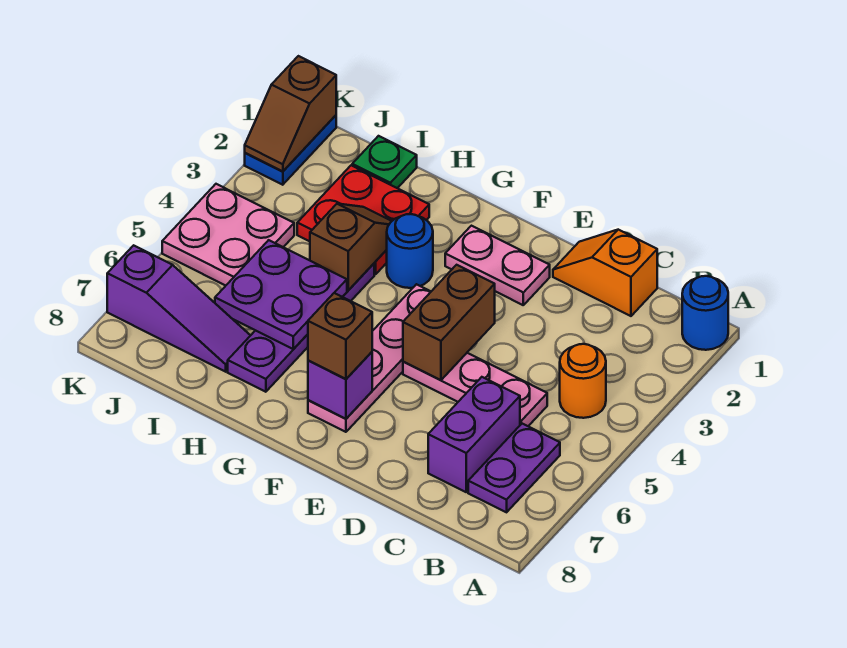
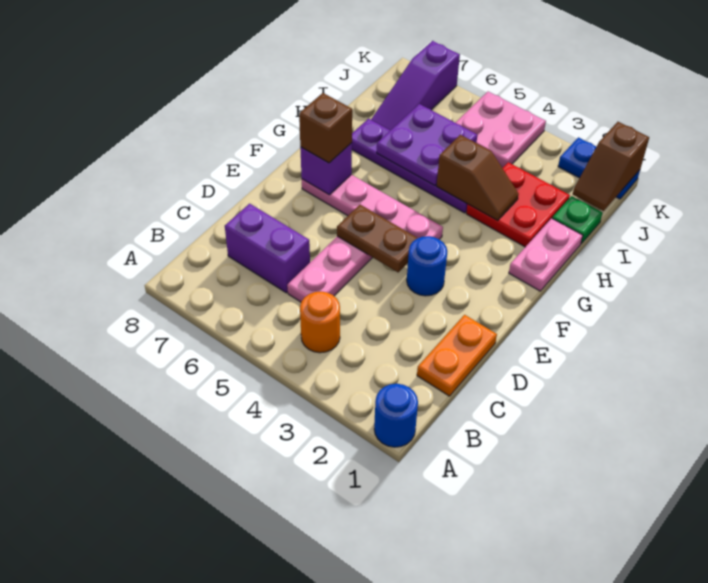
purple 1x2 plate [468,424,560,512] -> none
orange 1x2 slope [553,230,657,316] -> orange 1x2 plate [417,315,497,396]
pink 1x2 plate [445,226,550,305] -> pink 1x2 plate moved to [509,218,583,291]
brown 1x2 brick [403,265,495,380] -> brown 1x2 plate [337,205,417,272]
blue 1x1 round brick [387,214,433,288] -> blue 1x1 round brick moved to [407,236,447,296]
brown 1x2 slope [245,56,336,171] -> brown 1x2 slope turned to [573,122,649,211]

